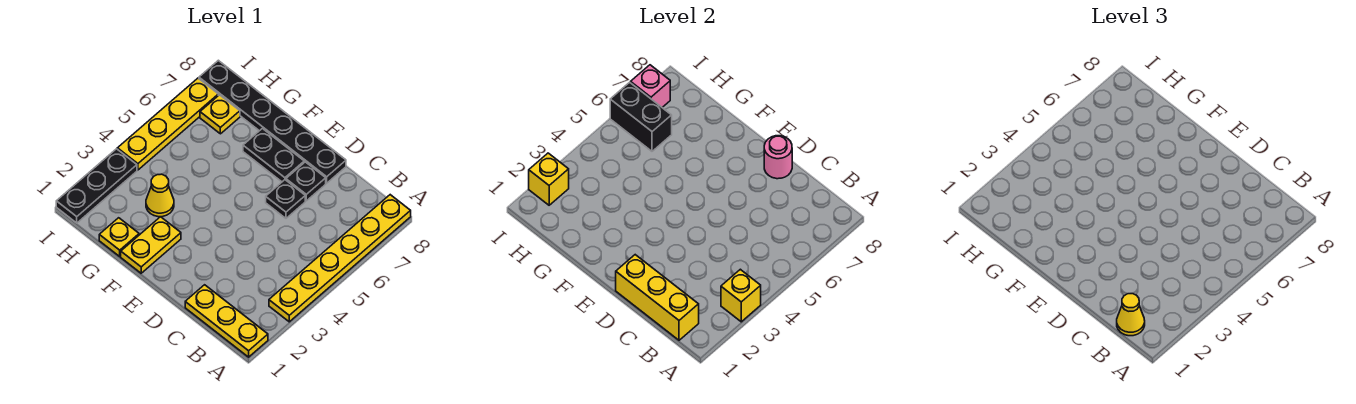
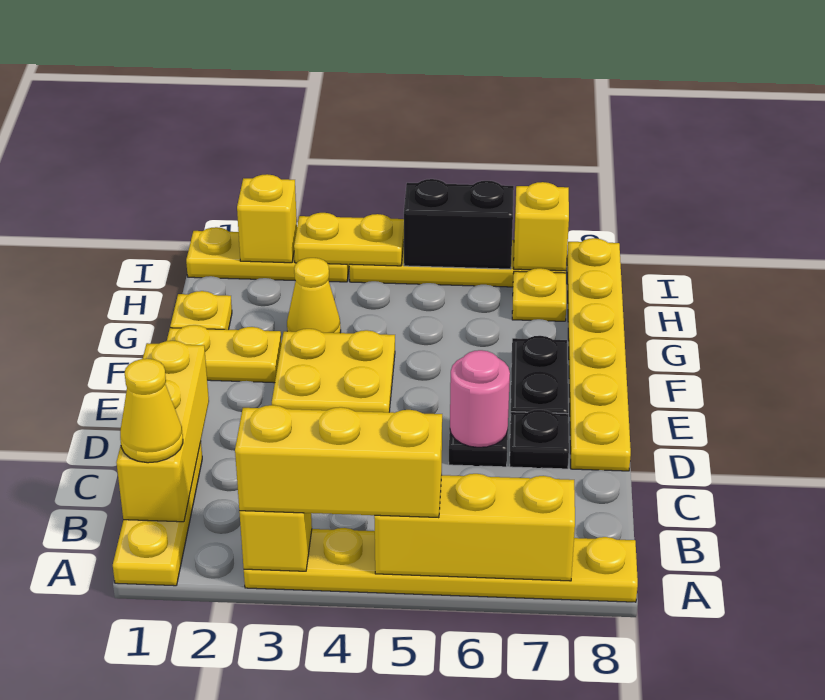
none -> yellow 1x3 brick [235,405,442,518]
none -> yellow 1x3 brick [374,474,575,581]
black 1x6 plate [199,60,346,183] -> yellow 1x6 plate [567,238,631,471]
pink 1x1 round brick [764,136,792,179] -> pink 1x1 round brick moved to [450,350,510,447]
none -> yellow 2x2 plate [272,329,395,412]
black 1x2 brick [610,82,672,151] -> black 1x2 brick turned to [404,179,514,269]
black 1x3 plate [56,149,137,223] -> yellow 1x3 plate [186,227,349,282]
none -> yellow 1x2 plate [294,213,404,266]
pink 1x1 brick [631,65,670,107] -> yellow 1x1 brick [514,182,569,271]

